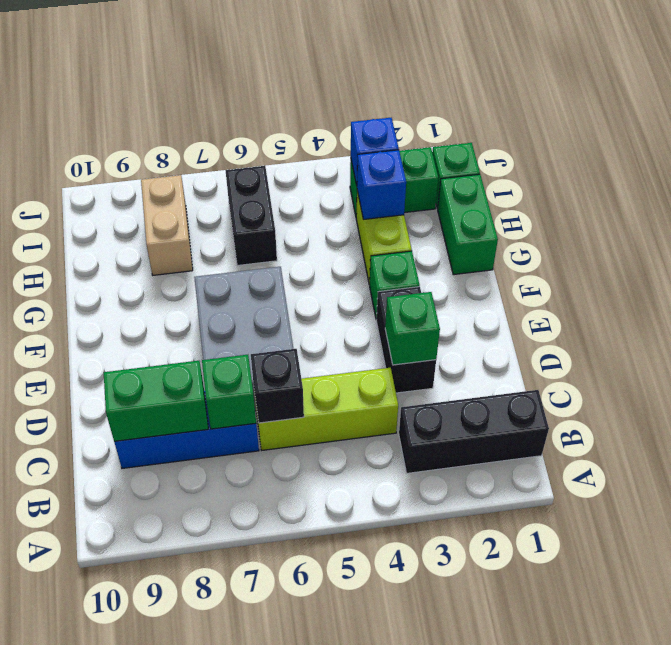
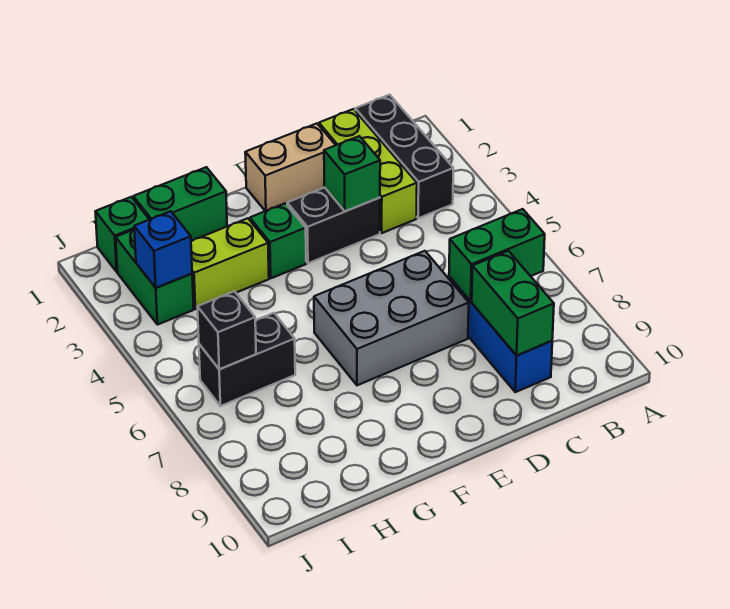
lime 1x3 brick [254,368,398,450] -> lime 1x3 brick moved to [319,109,417,233]
black 1x1 brick [251,349,304,423] -> black 1x1 brick moved to [198,291,256,369]
green 1x1 brick [202,355,256,429] -> green 1x2 brick [449,209,545,301]
blue 1x1 brick [357,150,406,220] -> none
tan 1x2 brick [141,175,193,275] -> tan 1x2 brick moved to [245,124,336,211]

